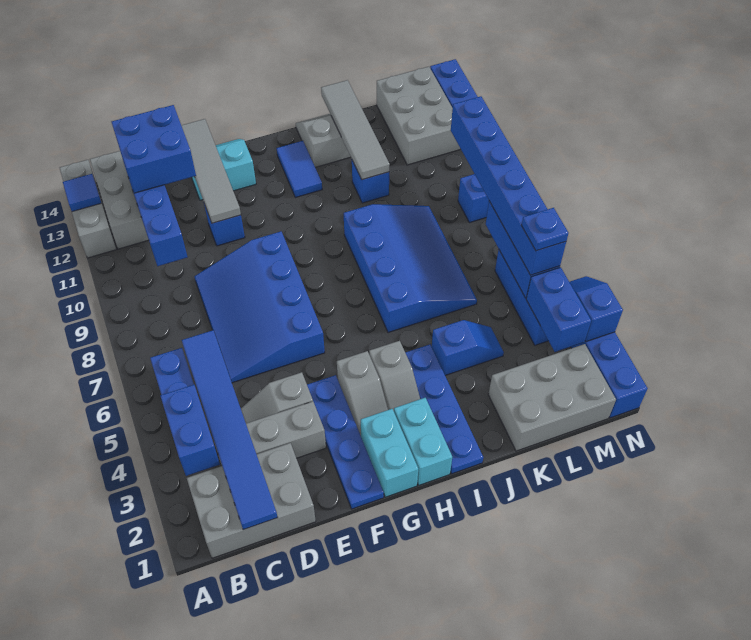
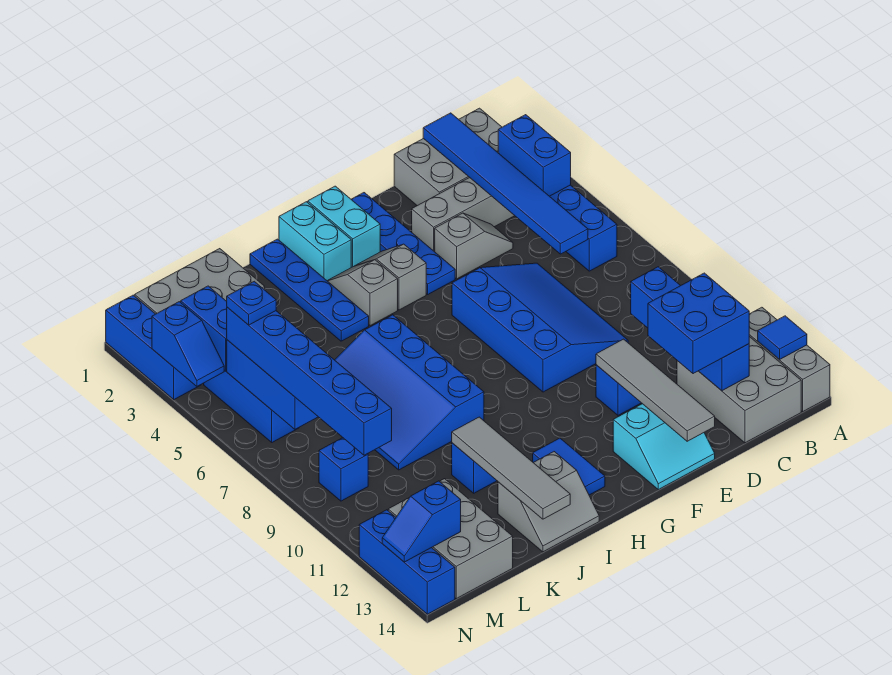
blue 1x2 slope [432,320,504,375] -> blue 1x2 slope moved to [382,481,461,562]

